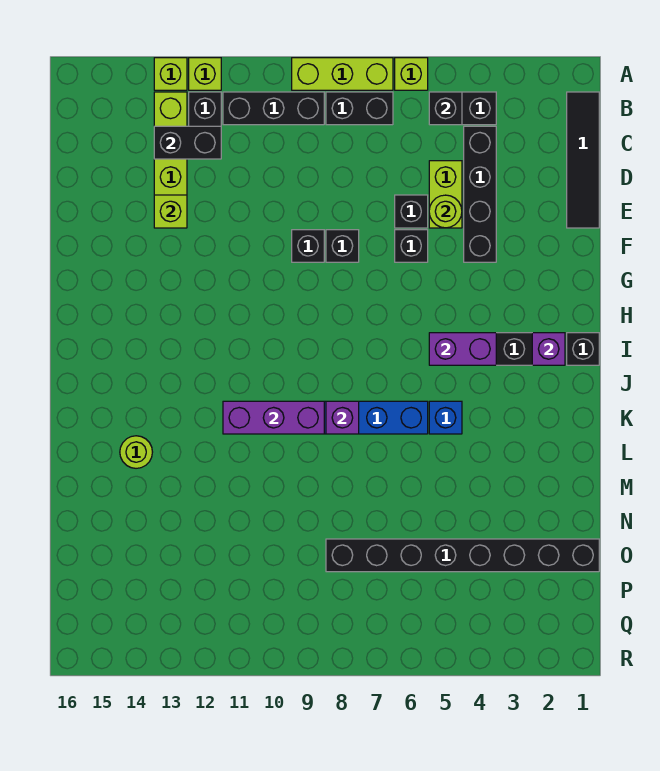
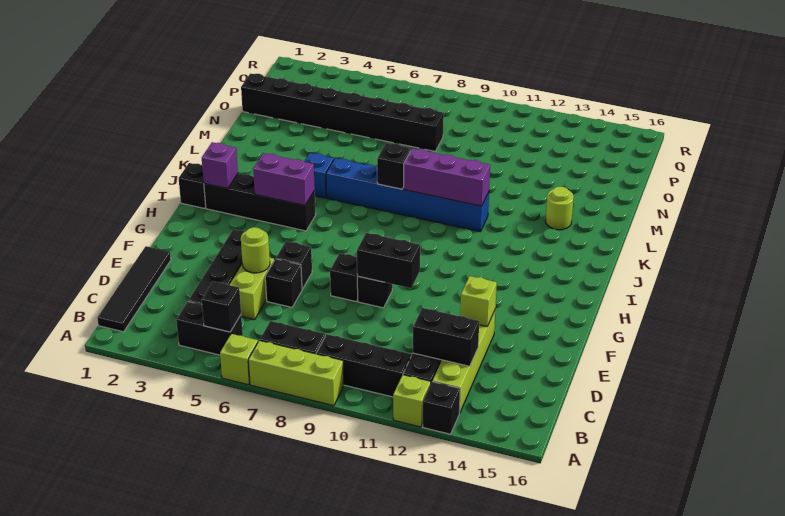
lime 1x1 brick [154,58,187,90] -> black 1x1 brick [422,382,460,434]
none -> black 1x2 brick [357,233,420,288]
purple 1x1 brick [326,401,359,434] -> black 1x1 brick [377,143,411,189]

